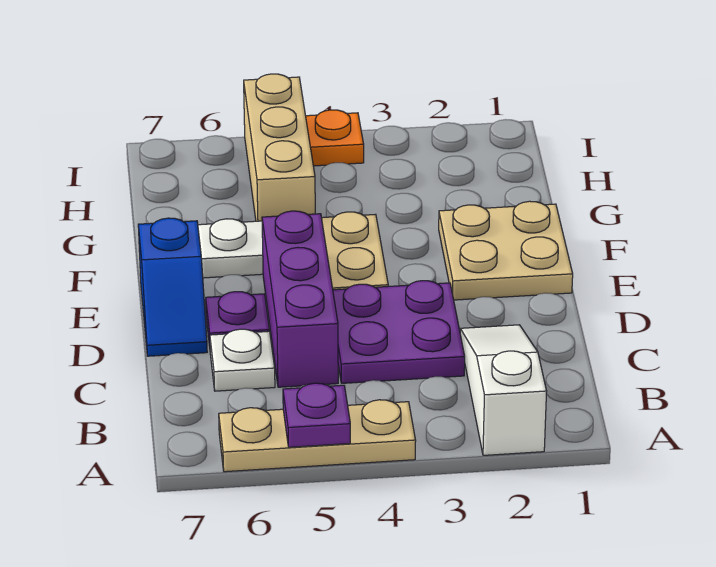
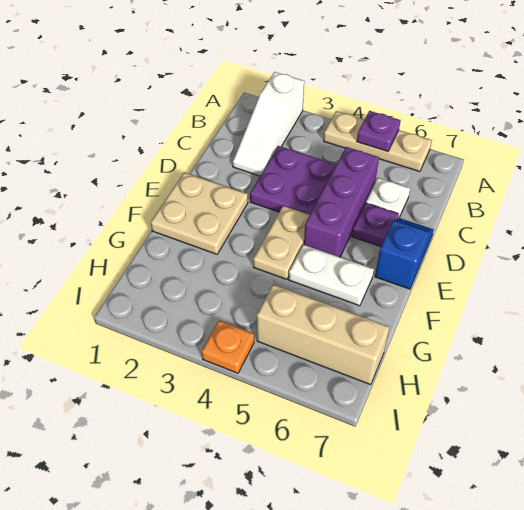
tan 1x3 brick [244,74,315,221] -> tan 1x3 brick turned to [257,284,390,385]

